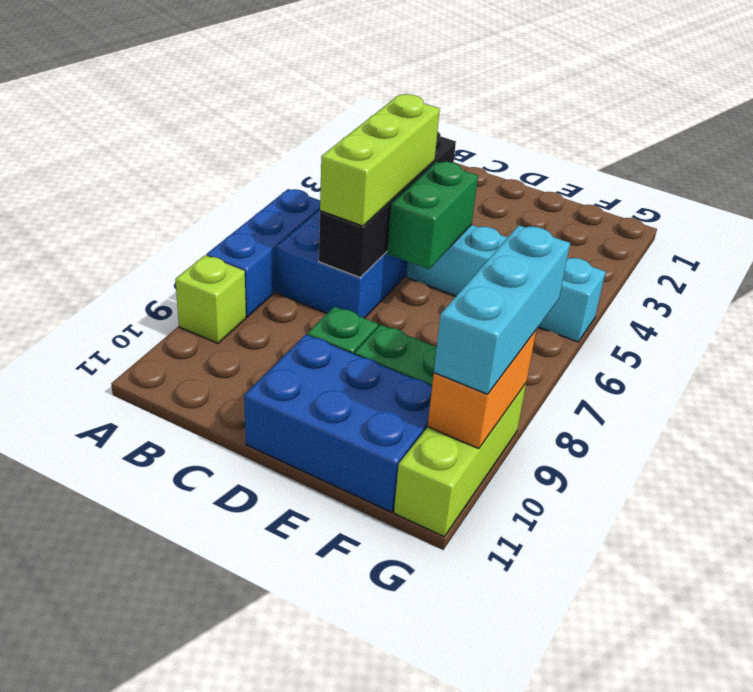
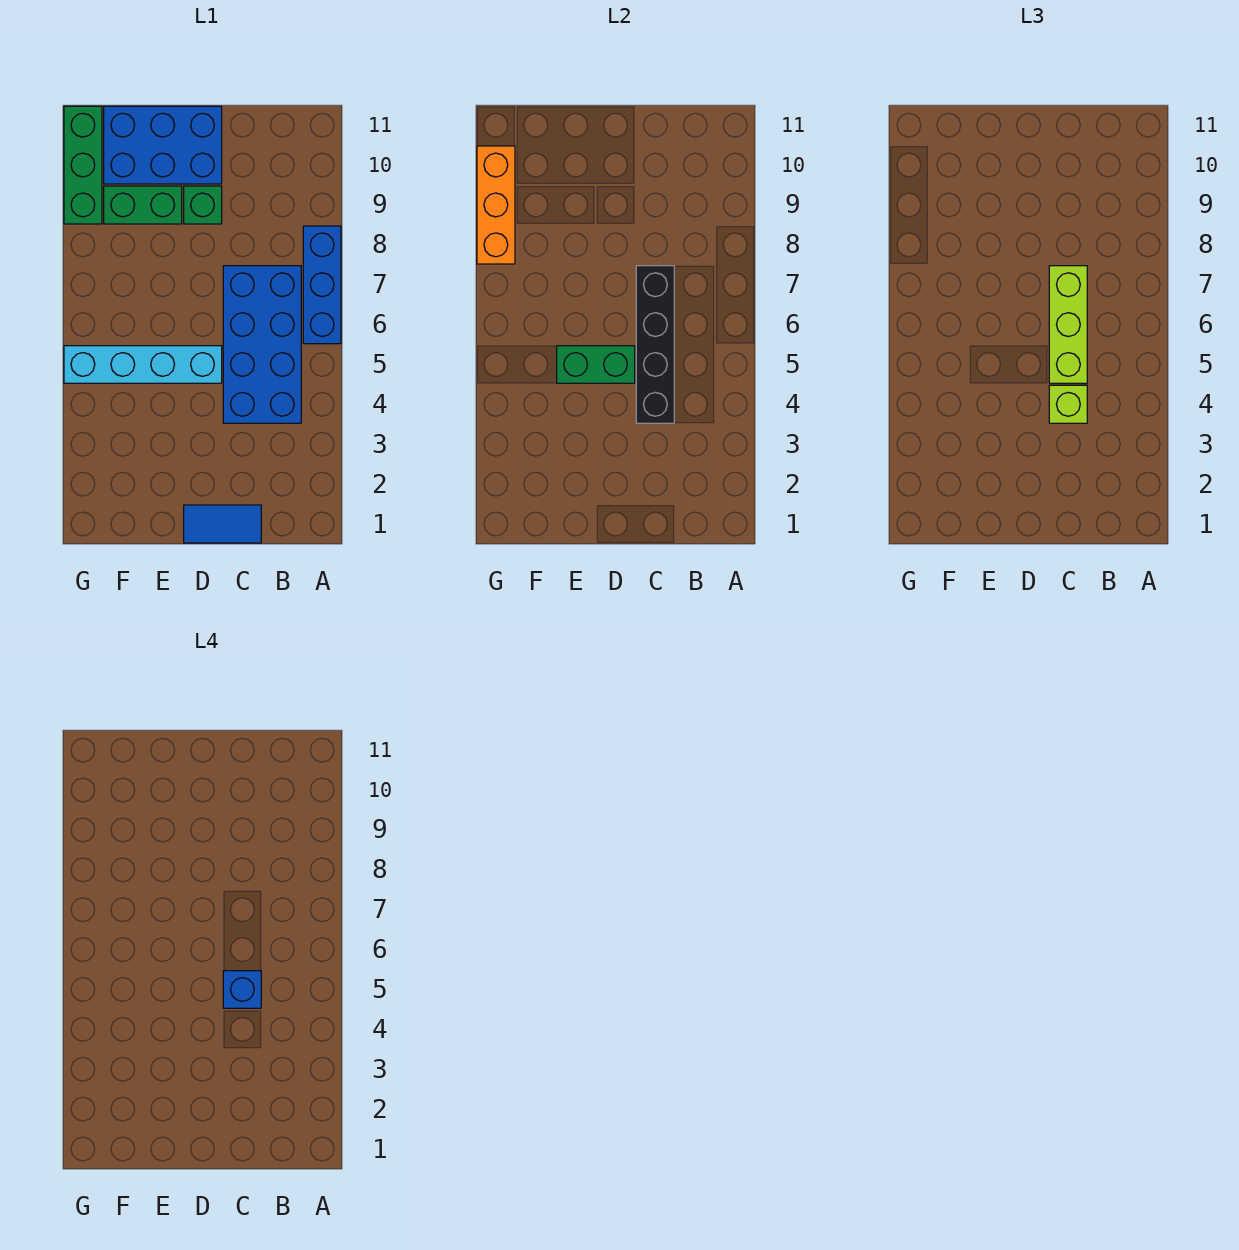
lime 1x1 brick [175,255,246,343] -> lime 1x1 brick moved to [1049,385,1087,423]
none -> blue 1x2 tile [184,505,261,543]
none -> blue 1x1 brick [223,971,261,1008]
green 1x2 brick [387,162,478,269] -> green 1x2 brick turned to [557,346,635,383]
cyan 1x3 brick [434,225,570,394] -> none
lime 1x3 brick [394,384,526,537] -> green 1x3 brick [64,106,102,224]
orange 1x2 brick [427,331,536,449] -> orange 1x3 brick [477,146,515,264]

